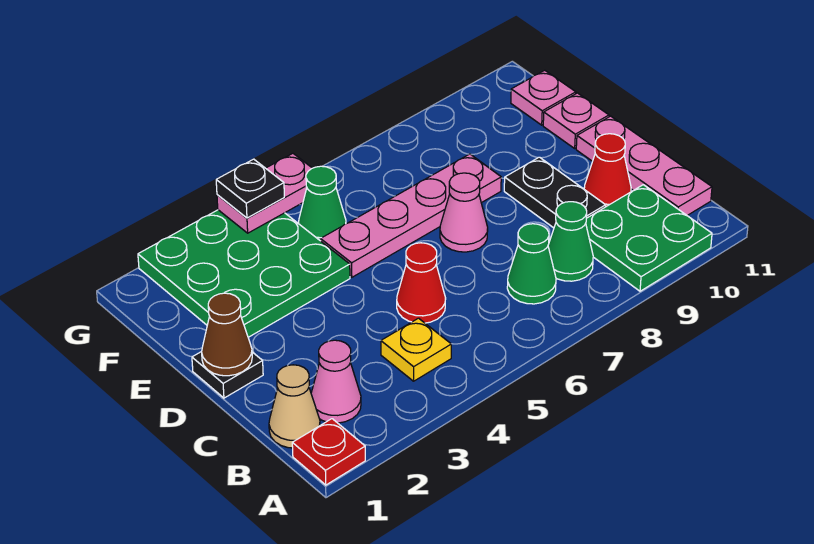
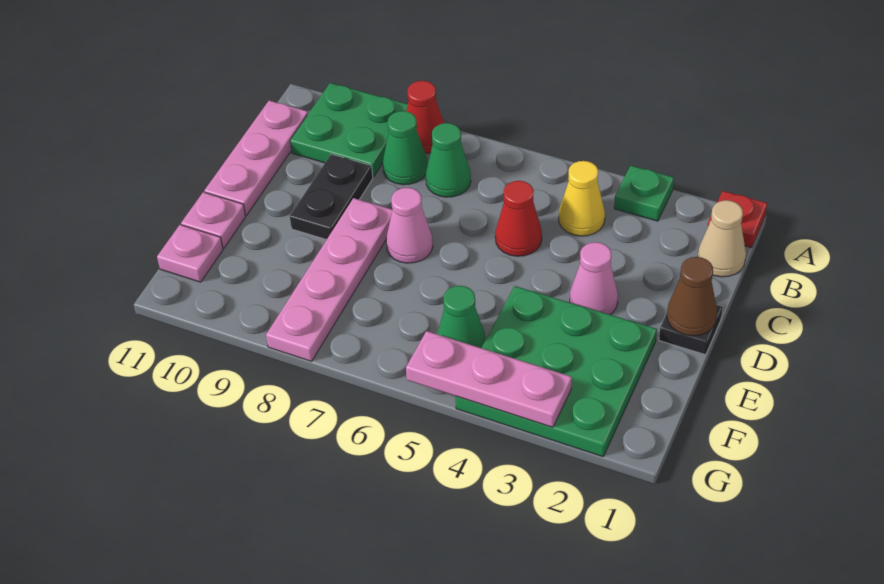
none -> green 1x1 plate [614,166,674,221]
pink 1x1 cone [311,340,361,423] -> pink 1x1 cone moved to [570,242,618,315]
yellow 1x1 plate [381,318,451,381] -> yellow 1x1 cone [559,161,605,236]
red 1x1 cone [584,134,631,206] -> red 1x1 cone moved to [406,81,444,153]
pink 1x4 plate [321,154,501,277] -> pink 1x4 plate turned to [266,198,392,361]
pink 1x2 plate [217,154,312,233] -> pink 1x3 plate [406,331,572,427]
black 1x1 plate [216,159,284,218] -> none

